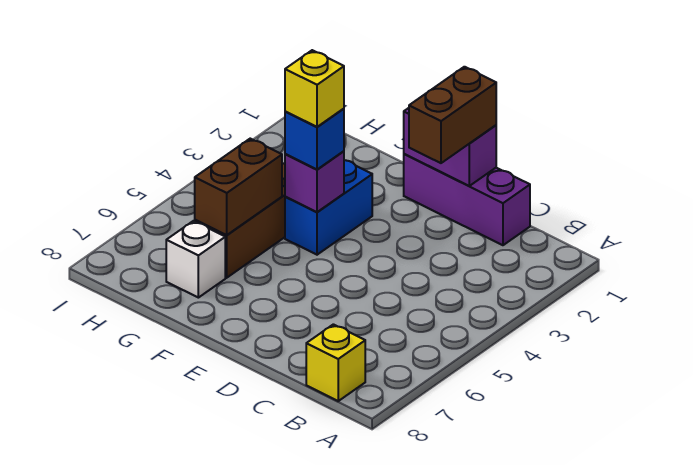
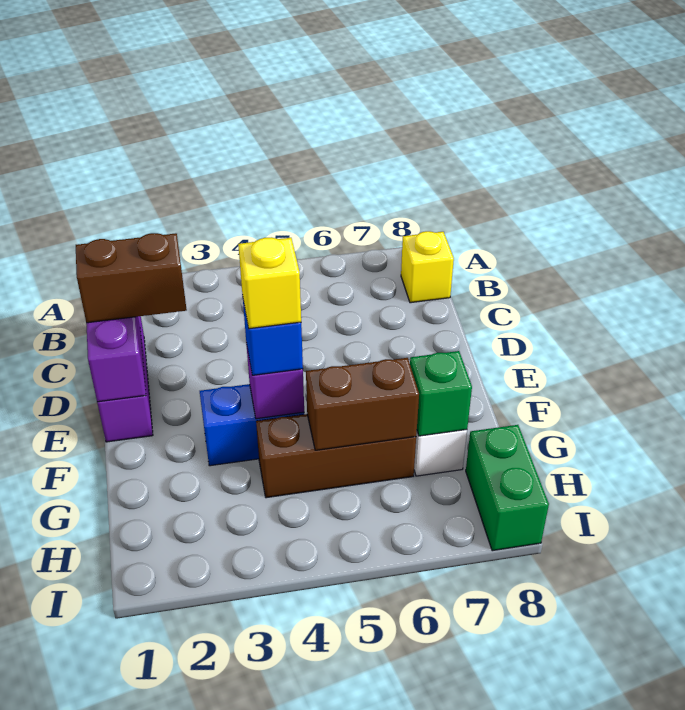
none -> green 1x1 brick [410,351,472,436]
none -> green 1x2 brick [466,425,549,551]

